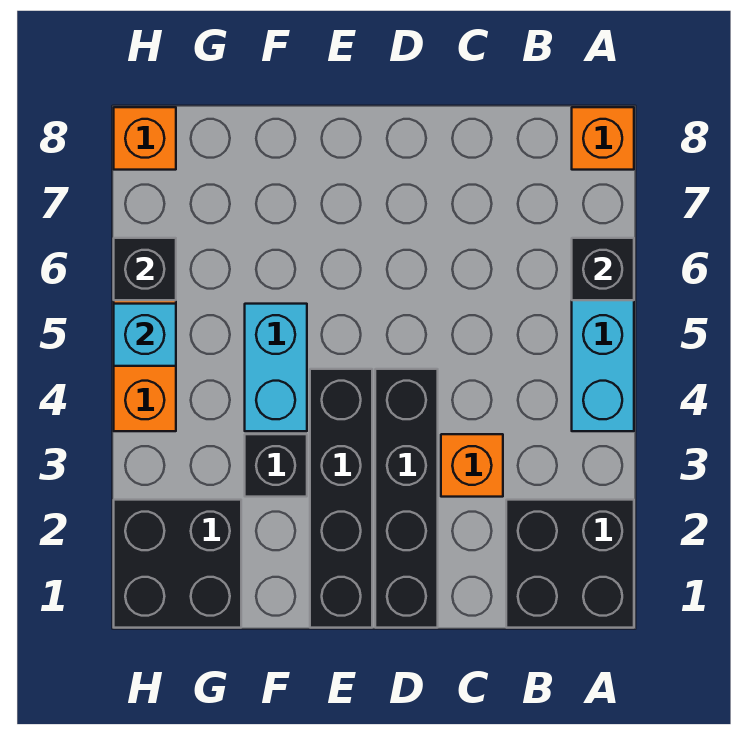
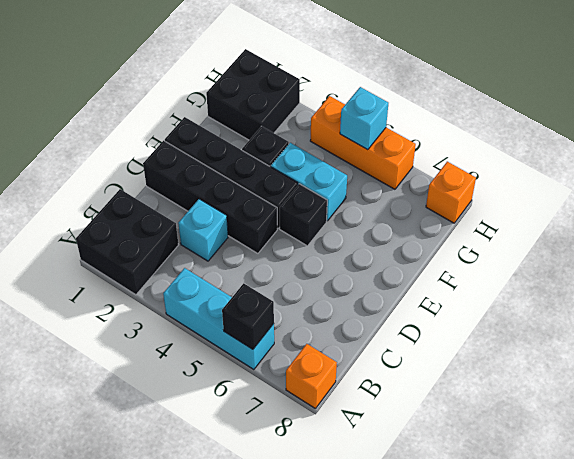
orange 1x1 brick [441,434,503,497] -> cyan 1x1 brick [178,199,228,261]
black 1x1 brick [114,238,176,300] -> black 1x1 brick moved to [280,184,327,246]

